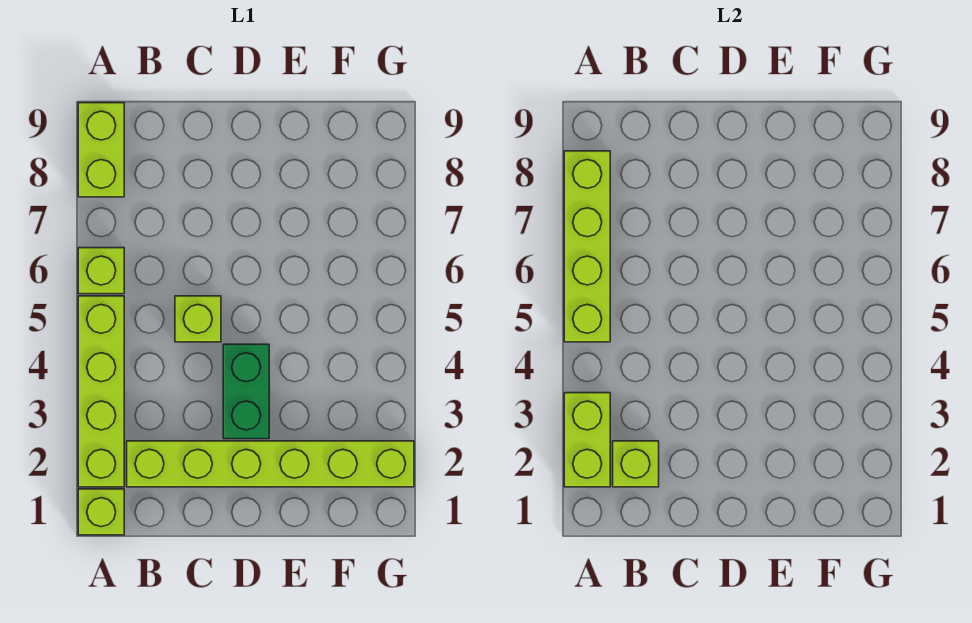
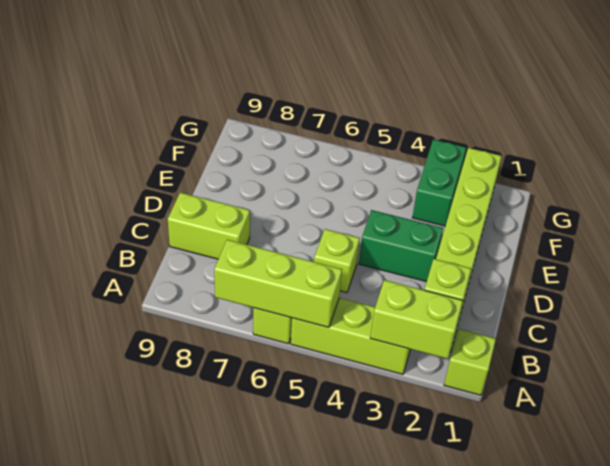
lime 1x4 brick [78,296,124,487] -> lime 1x3 brick [291,298,410,374]
lime 1x4 brick [564,151,610,342] -> lime 1x3 brick [214,240,342,327]
lime 1x2 brick [78,103,124,197] -> lime 1x2 brick moved to [168,193,250,259]
none -> green 1x2 brick [412,139,466,226]

